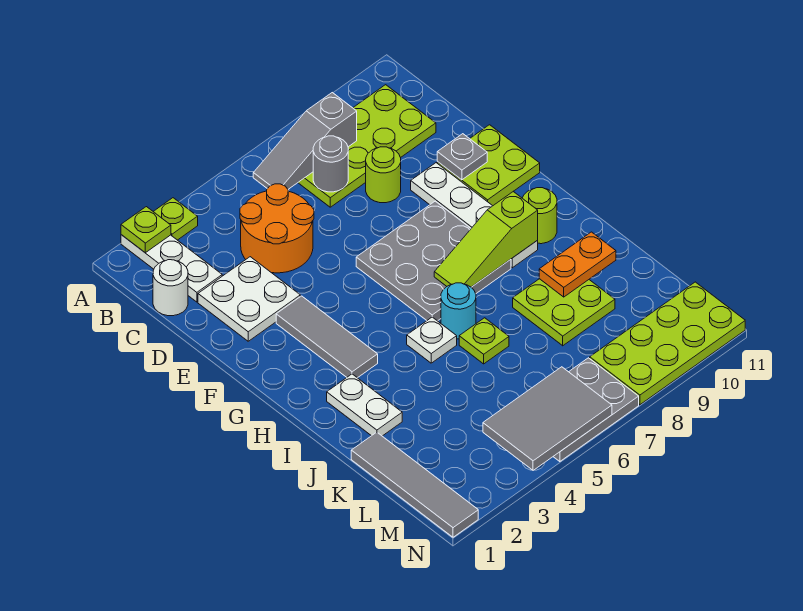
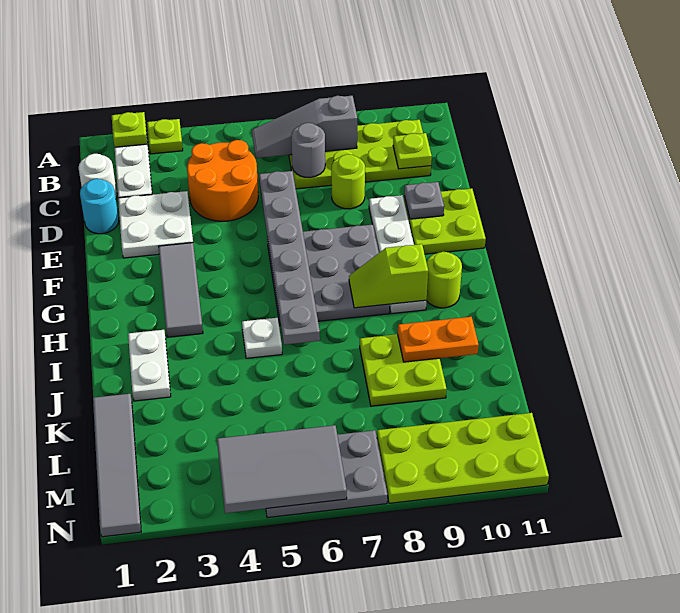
none -> grey 1x6 plate [259,171,320,345]
lime 1x3 slope [434,192,538,287] -> lime 1x2 slope [349,244,428,308]
cyan 1x1 round brick [441,283,476,339] -> cyan 1x1 round brick moved to [80,179,119,234]
lime 1x1 plate [459,318,509,364] -> lime 1x1 plate moved to [393,133,432,169]

